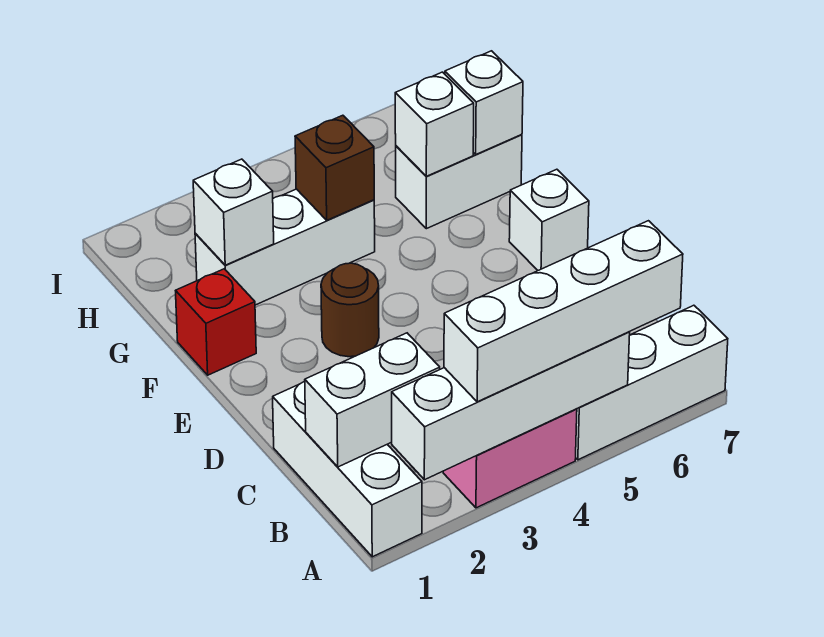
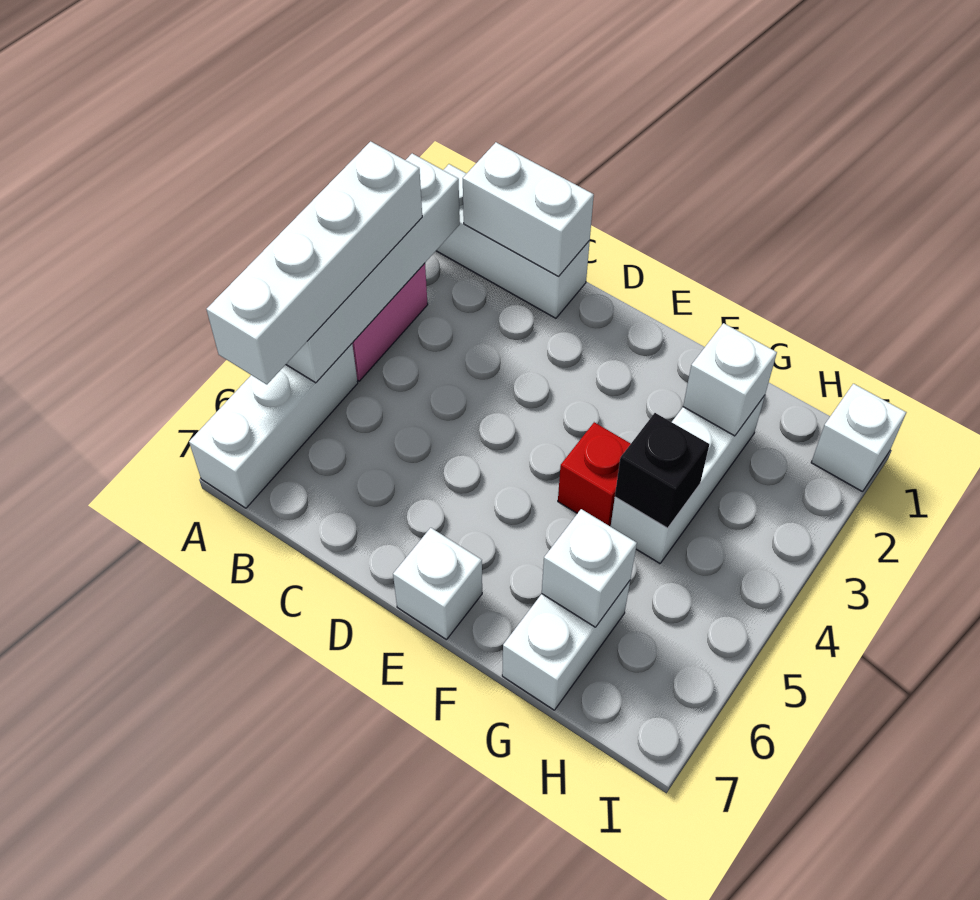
white 1x2 brick [305,333,440,467] -> white 1x2 brick turned to [463,142,594,276]
brown 1x1 round brick [321,263,379,357] -> none
red 1x1 brick [176,269,256,375] -> red 1x1 brick moved to [558,422,631,527]
brown 1x1 brick [295,115,374,220] -> black 1x1 brick [615,413,709,528]
white 1x1 brick [445,51,523,154] -> white 1x1 brick moved to [811,384,906,492]

